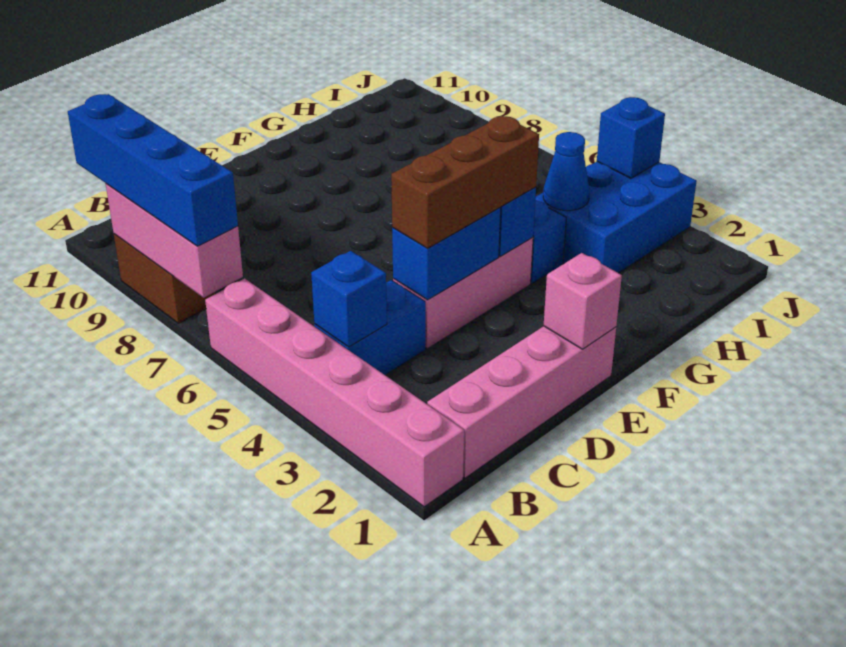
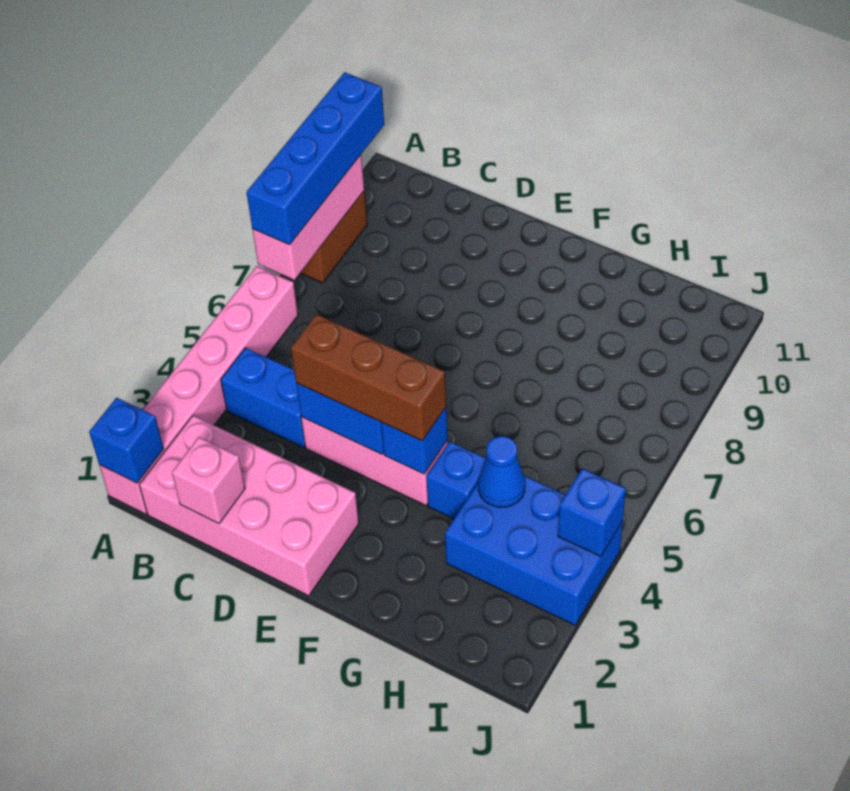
pink 1x4 brick [427,326,616,478] -> pink 2x4 brick [139,416,359,596]
blue 1x1 brick [311,251,387,347] -> blue 1x1 brick moved to [89,398,164,483]
pink 1x1 brick [544,253,622,349] -> pink 1x1 brick moved to [172,437,245,524]

